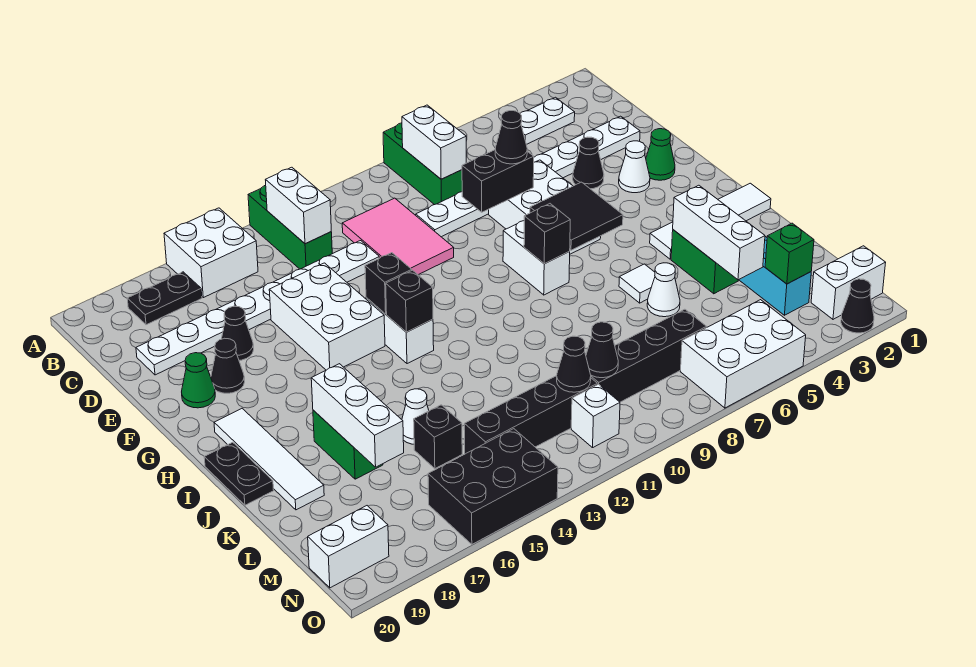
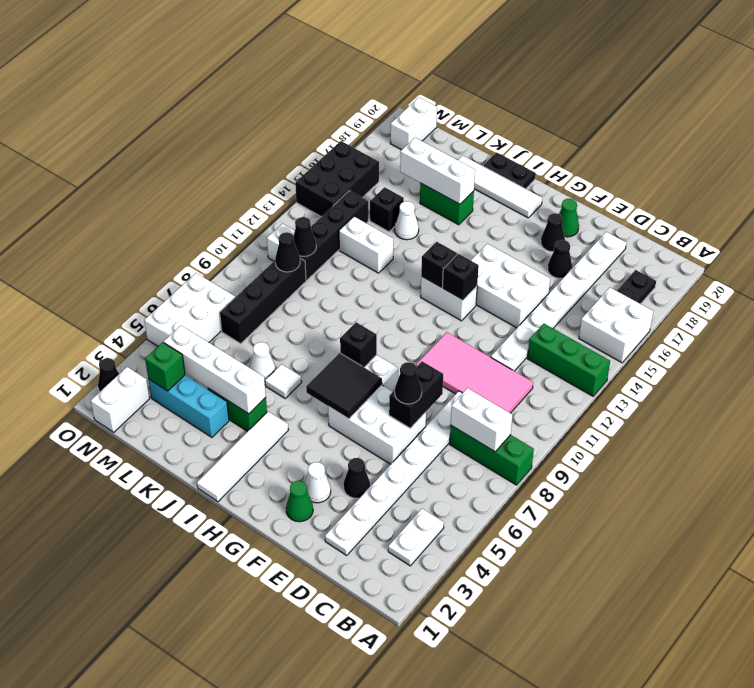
white 1x2 brick [266,167,331,244] -> white 1x2 brick moved to [339,217,393,273]
pink 2x3 tile [342,198,454,275] -> pink 2x4 tile [416,332,533,413]
white 1x3 brick [673,185,765,280] -> white 1x4 brick [164,326,266,414]

